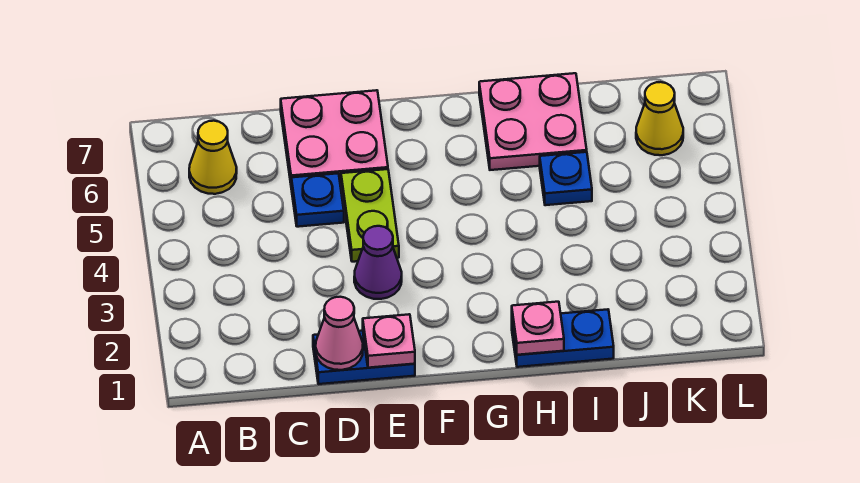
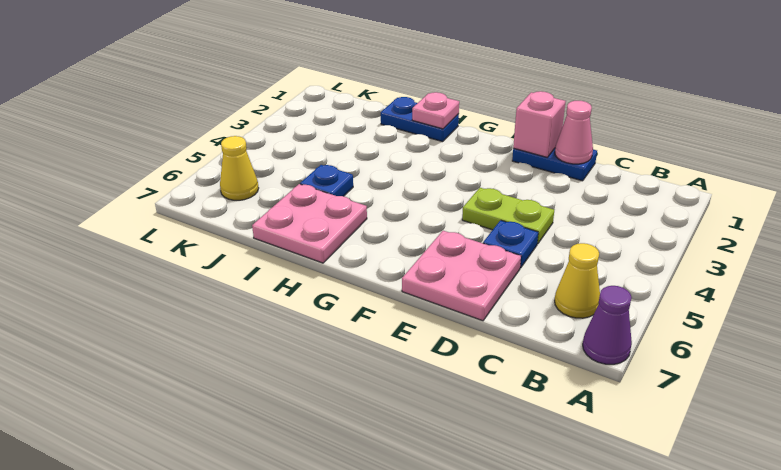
pink 1x1 plate [363,314,415,368] -> pink 1x1 brick [513,91,566,157]
purple 1x1 cone [354,226,402,299] -> purple 1x1 cone moved to [583,286,632,364]
lime 1x2 plate [341,169,399,262] -> lime 1x2 plate turned to [462,188,554,244]

